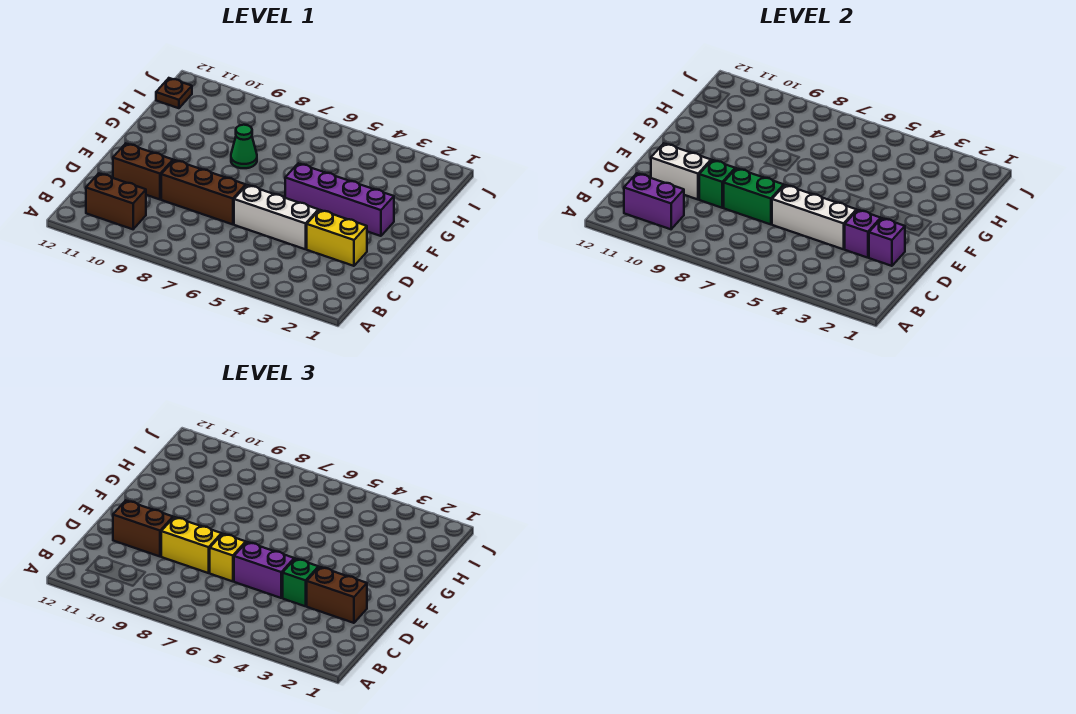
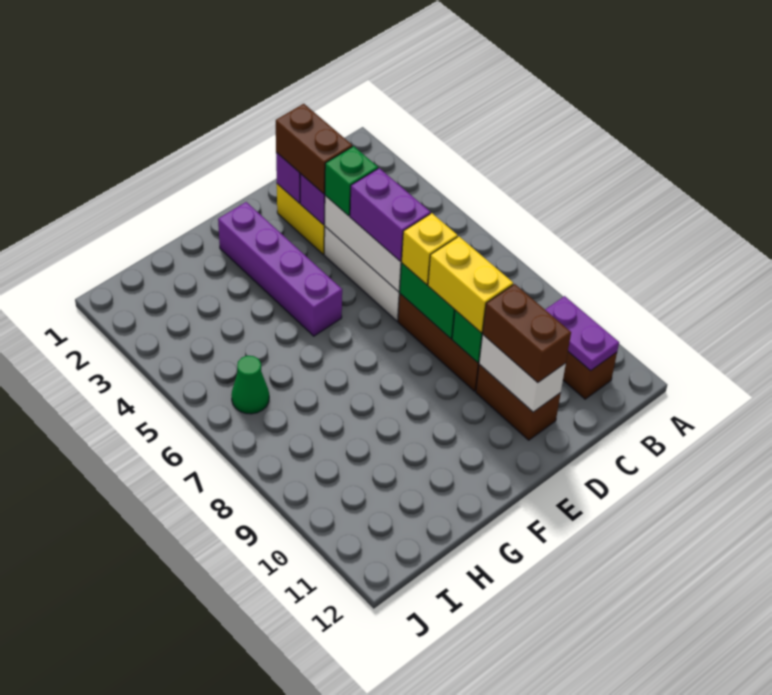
purple 1x2 brick [624,173,684,229] -> purple 1x2 plate [545,296,619,371]
green 1x1 cone [231,125,257,168] -> green 1x1 cone moved to [231,356,269,414]
brown 1x1 plate [156,78,192,108] -> none

